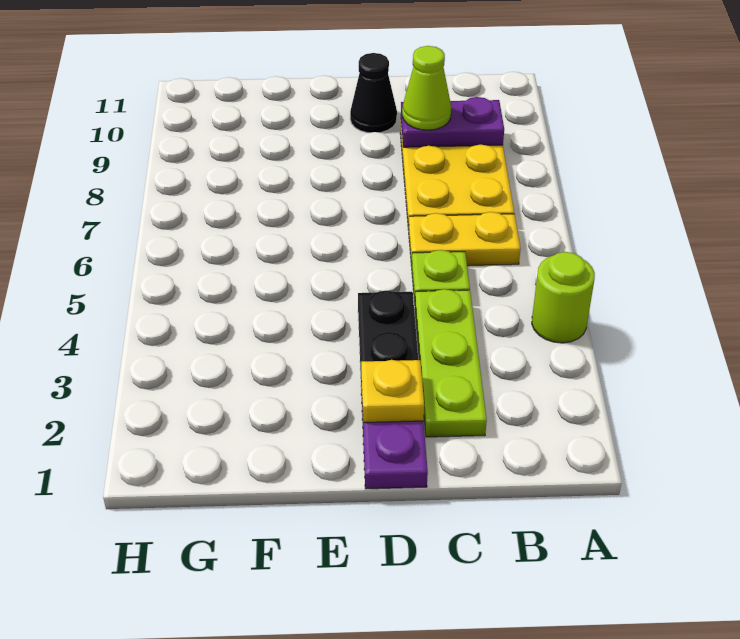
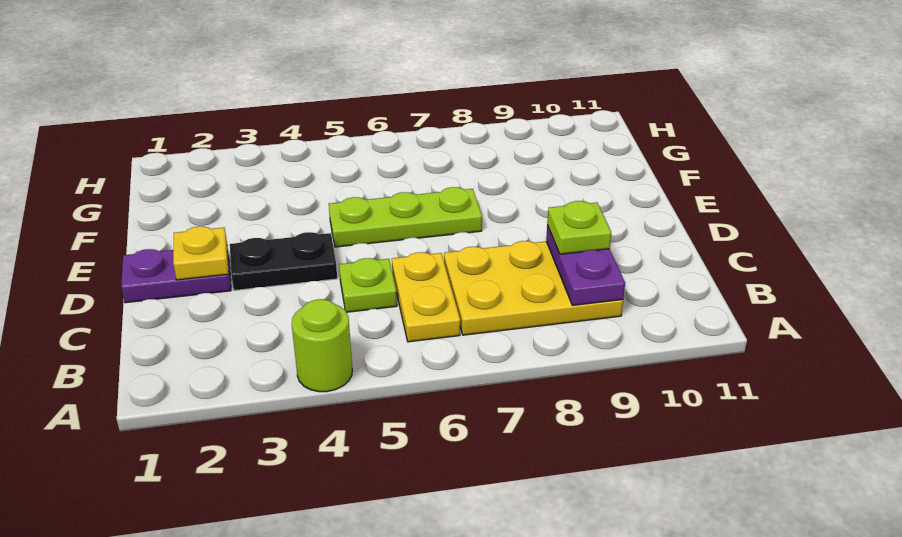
lime 1x3 plate [415,289,487,437] -> lime 1x3 plate moved to [329,187,482,247]
lime 1x1 cone [402,46,451,130] -> lime 1x1 plate [547,201,611,254]
black 1x1 cone [350,53,397,133] -> none

